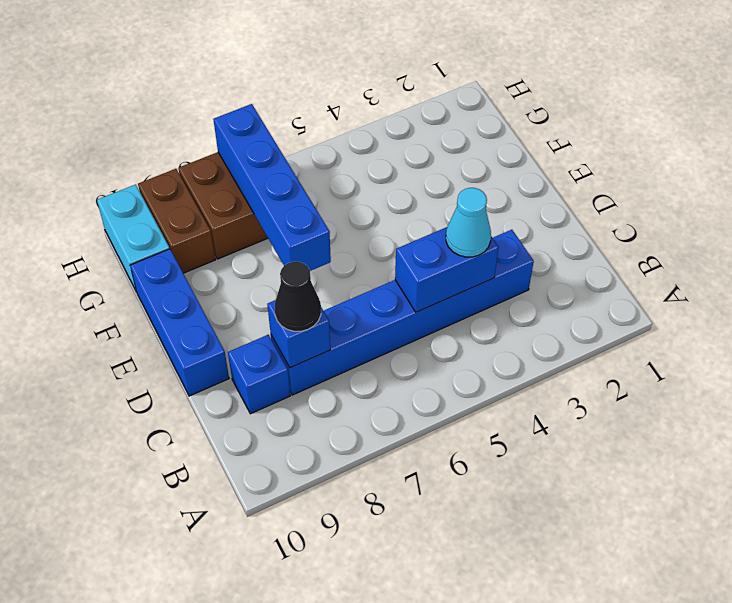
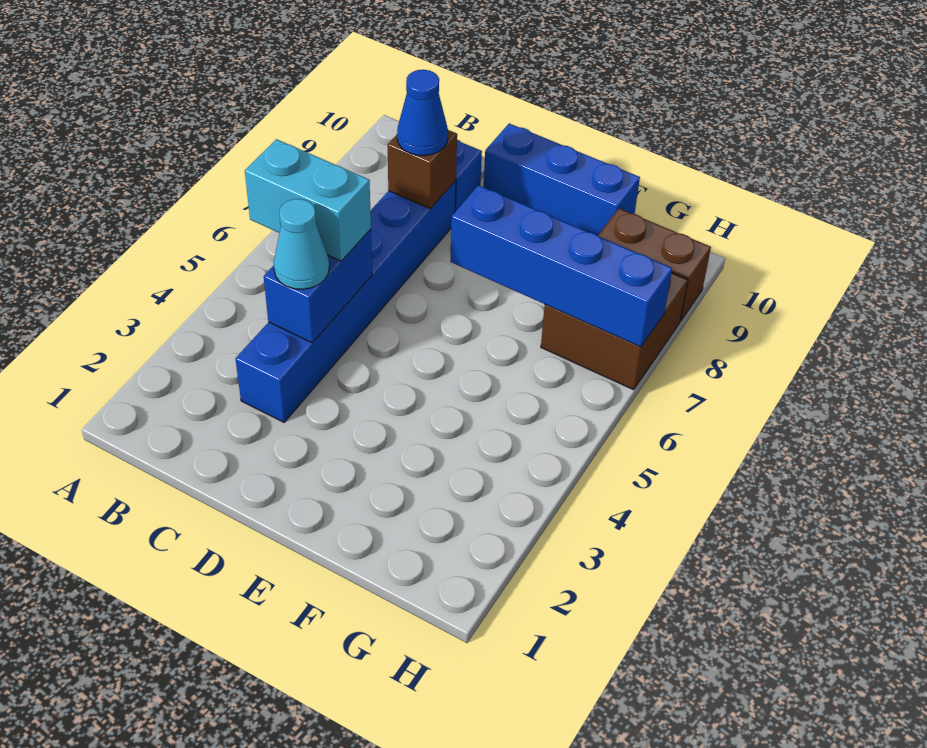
blue 1x1 brick [267,300,330,368] -> brown 1x1 brick [388,130,457,209]
black 1x1 cone [275,262,321,331] -> blue 1x1 cone [397,70,448,156]
cyan 1x2 brick [97,185,170,292] -> cyan 1x2 brick moved to [245,139,371,261]

